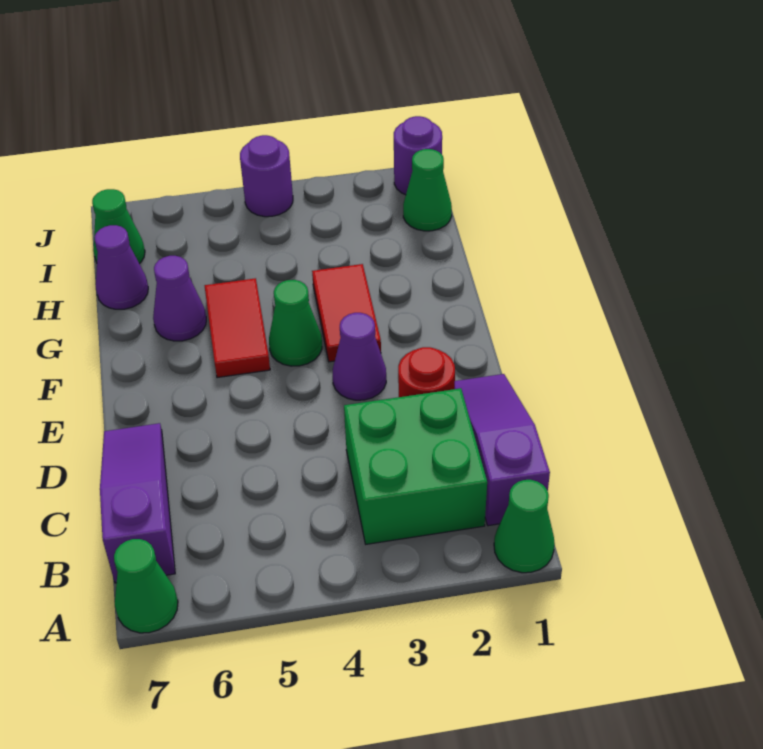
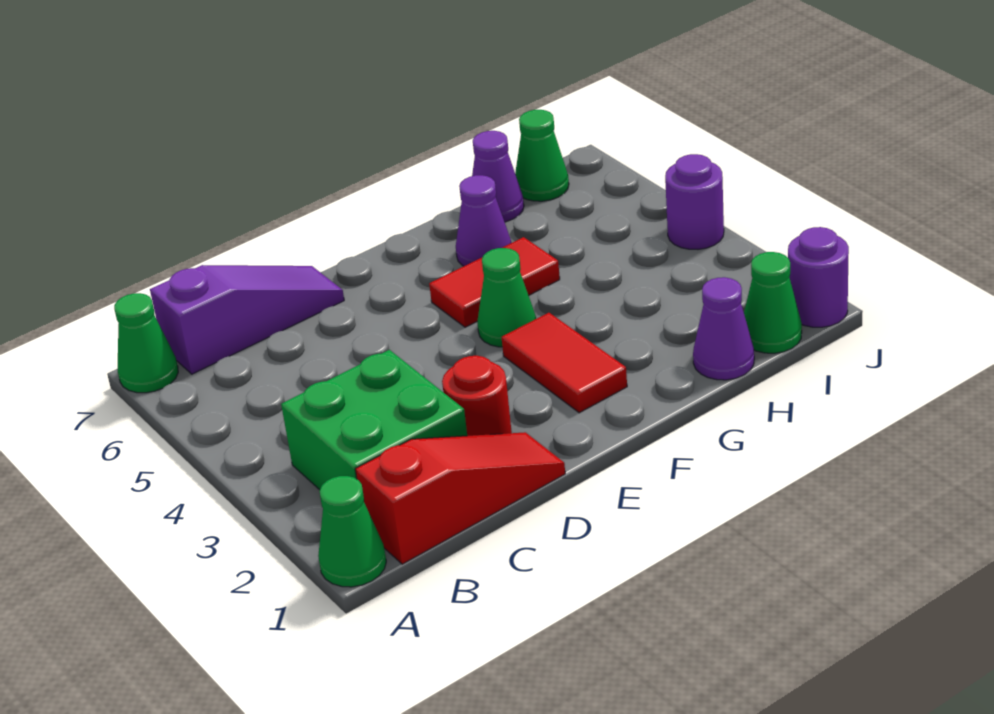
purple 1x3 slope [455,374,550,526] -> red 1x3 slope [355,432,565,564]
purple 1x1 cone [333,313,386,400] -> purple 1x1 cone moved to [693,277,754,380]
red 1x2 tile [312,264,381,362] -> red 1x2 tile turned to [502,313,627,413]

